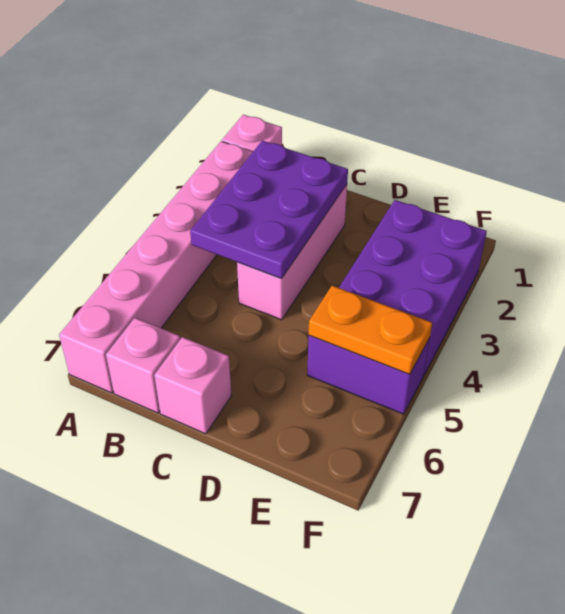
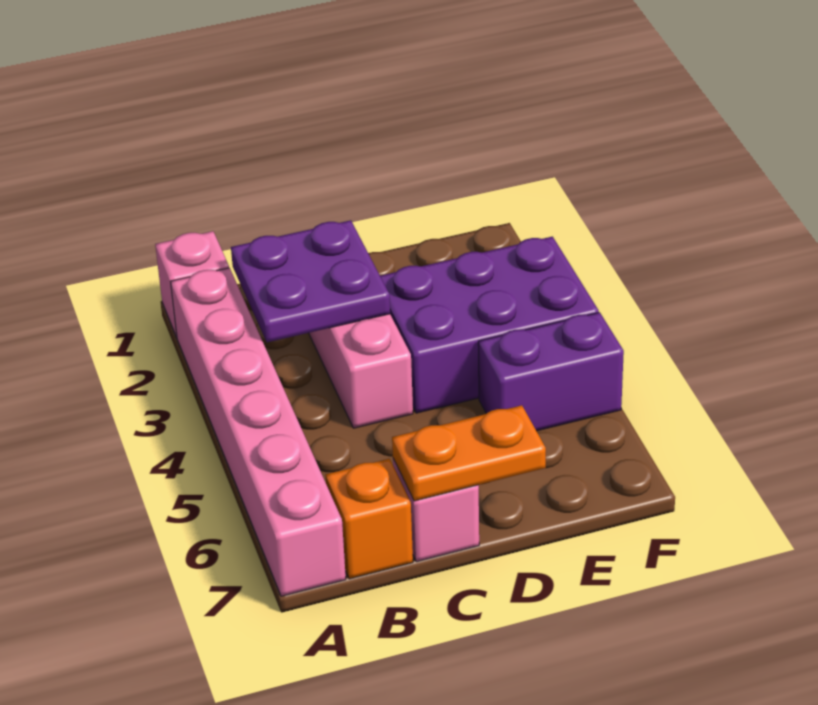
purple 2x3 plate [190,140,348,279] -> purple 2x2 plate [231,220,390,342]
pink 1x1 brick [106,318,180,413] -> orange 1x1 brick [326,459,413,579]
purple 2x3 brick [339,200,487,375] -> purple 2x3 brick turned to [380,237,599,413]
orange 1x2 plate [309,286,432,374] -> orange 1x2 plate moved to [392,405,546,501]

